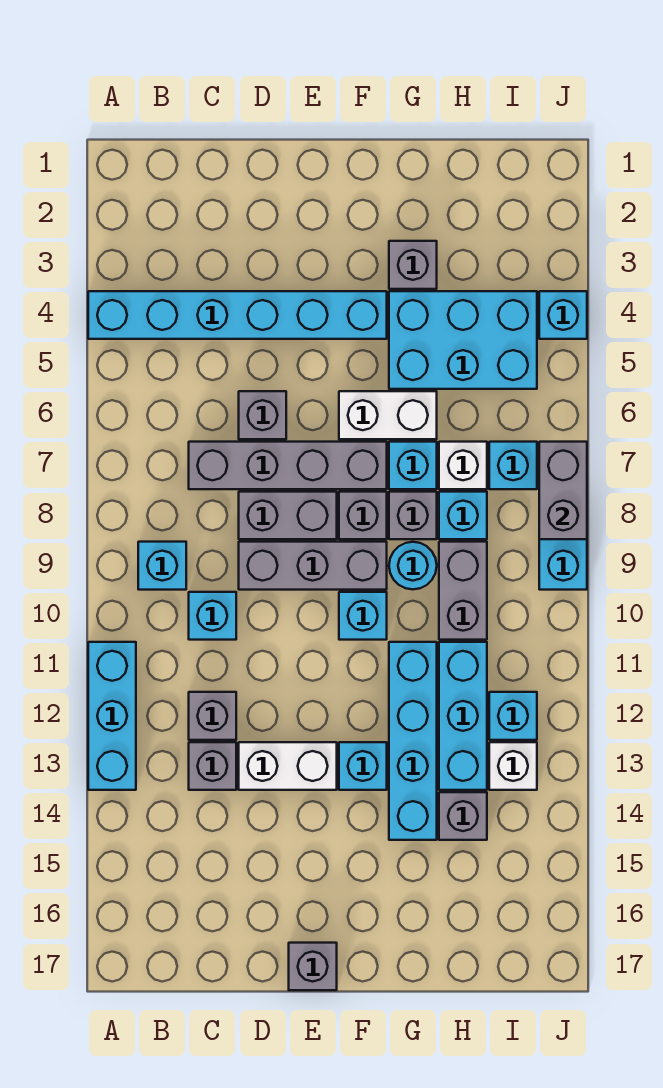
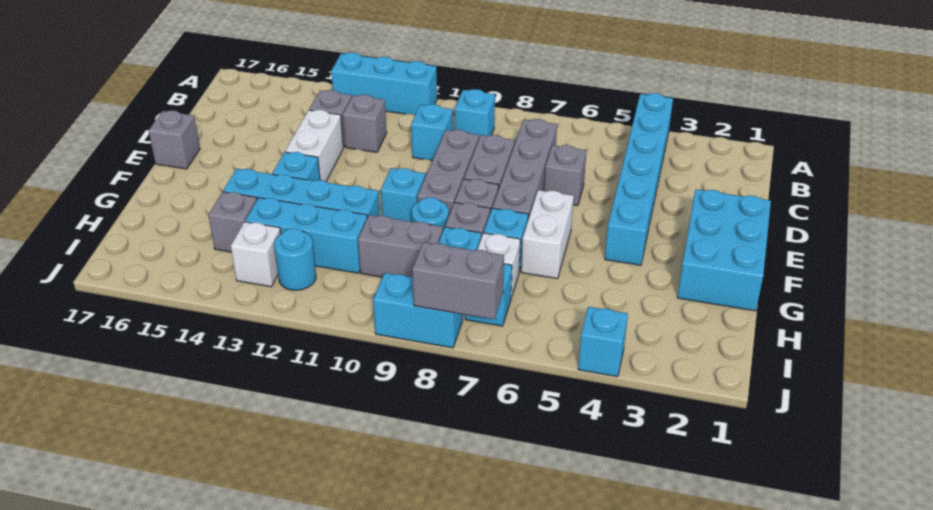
grey 1x1 brick [389,241,437,289] -> none
cyan 2x3 brick [389,291,537,389] -> cyan 2x3 brick moved to [677,189,771,311]
cyan 1x1 brick [489,692,537,740] -> cyan 1x1 round brick [274,229,316,290]

